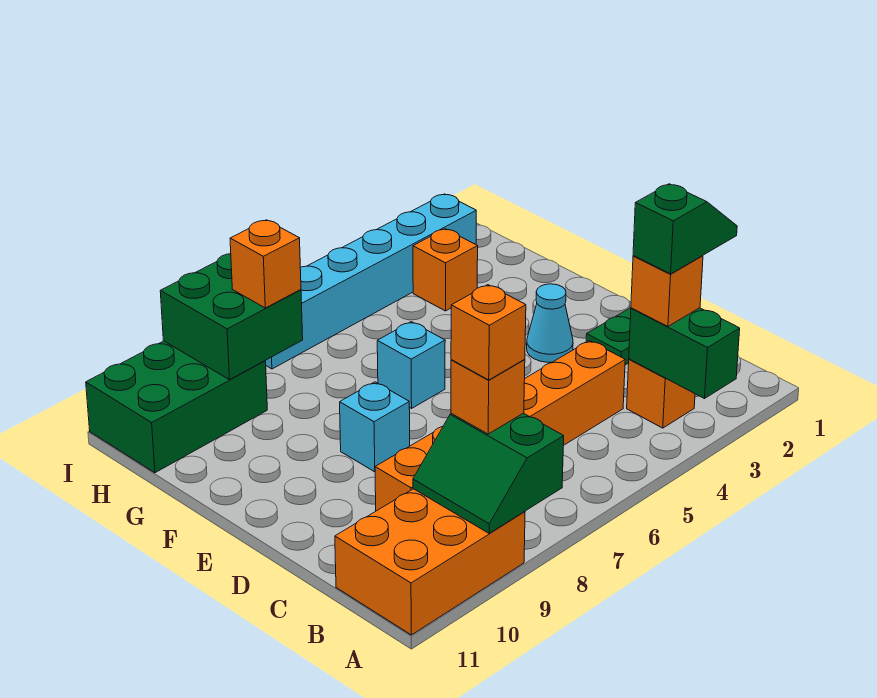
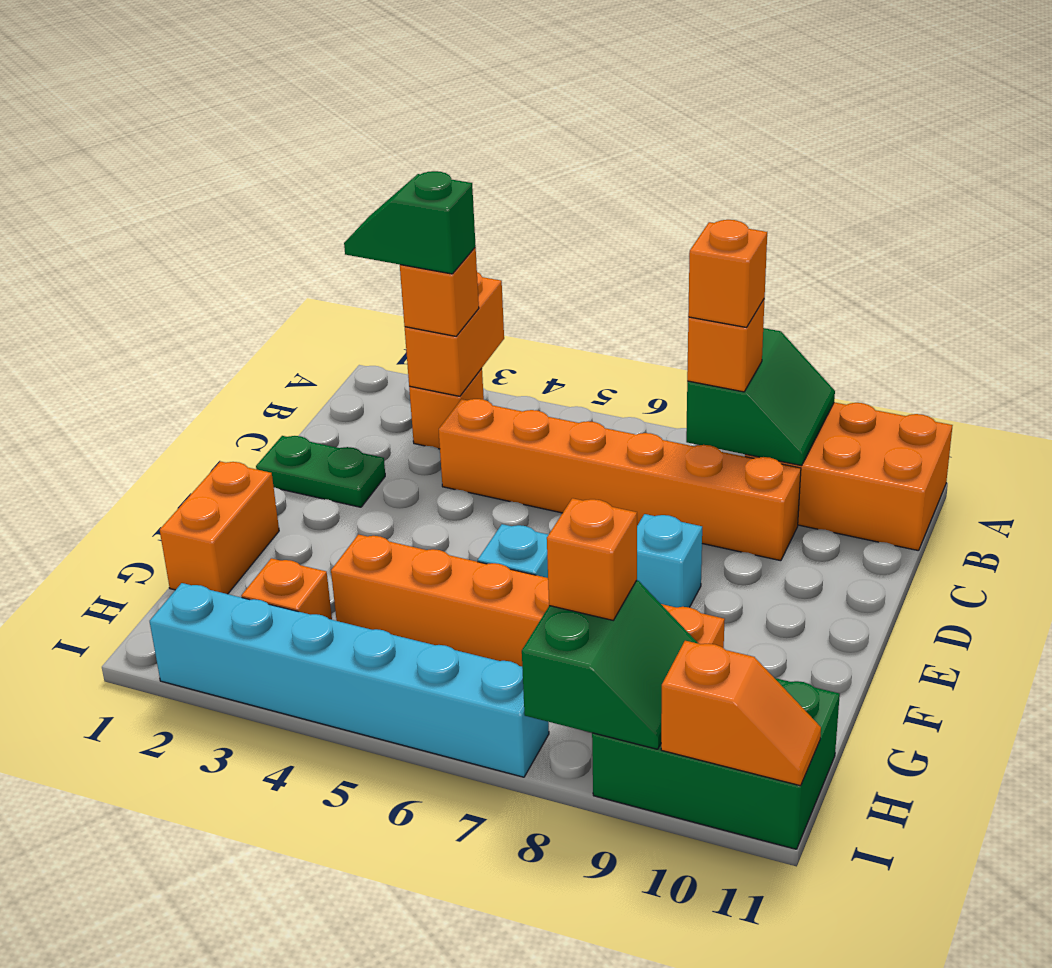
green 1x2 brick [629,308,740,399] -> orange 1x2 brick [405,272,504,396]
cyan 1x1 cone [527,284,573,362] -> none
none -> orange 1x2 brick [160,461,279,594]
none -> orange 1x6 brick [331,534,725,666]
green 2x2 brick [160,254,303,380] -> green 2x2 slope [522,580,698,749]
none -> orange 1x2 slope [661,641,821,786]

